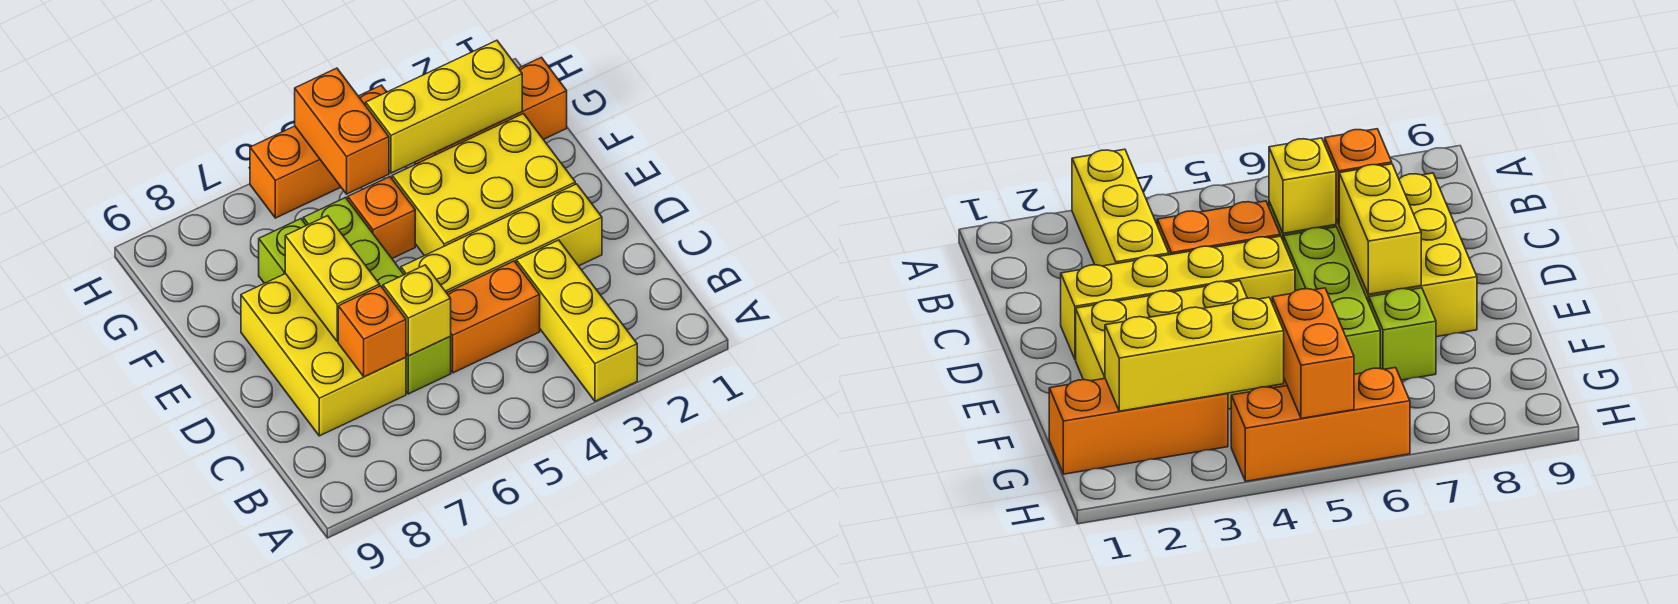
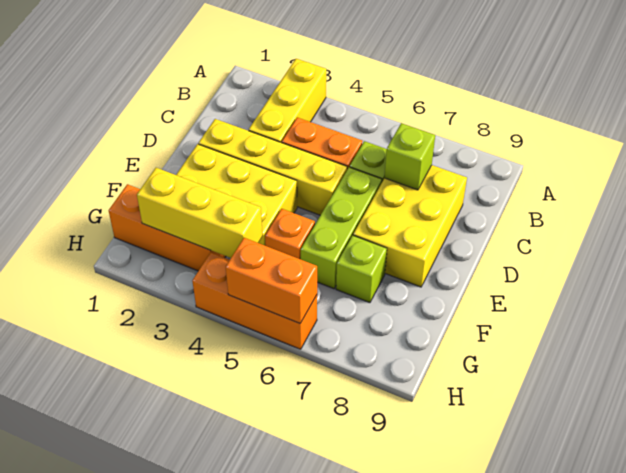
yellow 1x1 brick [383,265,451,356] -> none
orange 1x1 brick [338,286,406,377] -> lime 1x1 brick [384,123,435,190]
yellow 1x2 brick [285,216,380,342] -> none
orange 1x2 brick [295,68,389,194] -> orange 1x2 brick turned to [226,238,317,323]

